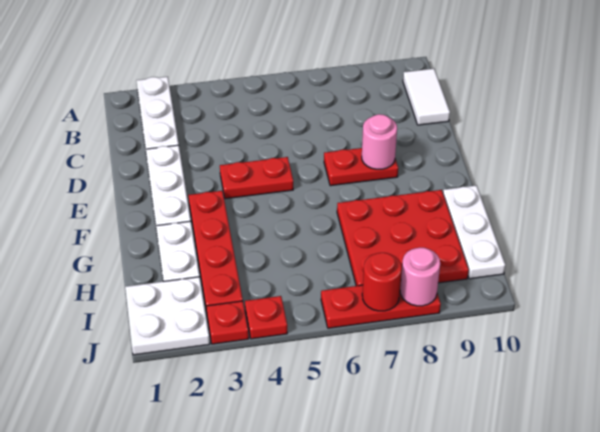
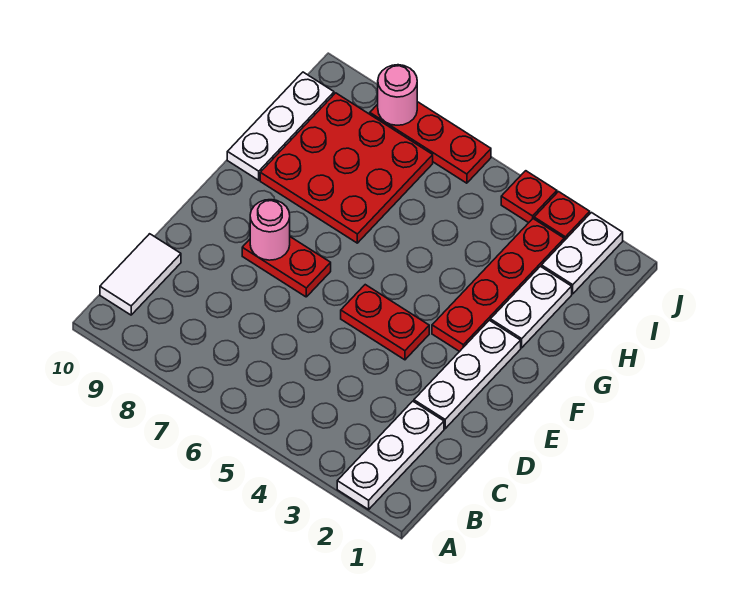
white 2x2 plate [125,277,210,355] -> white 1x2 plate [542,213,623,294]
red 1x1 round brick [362,253,402,311] -> none

